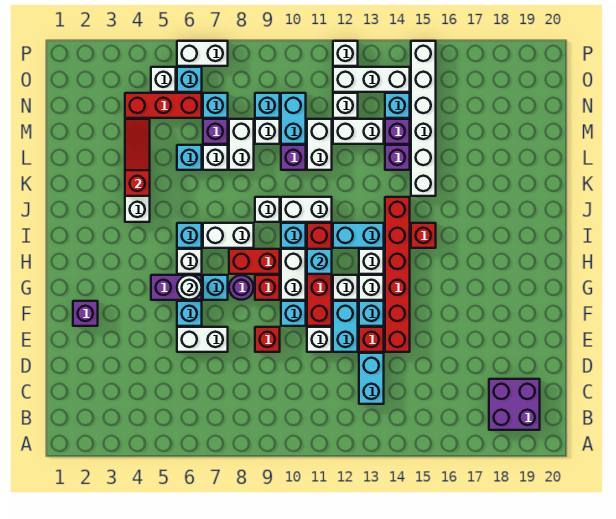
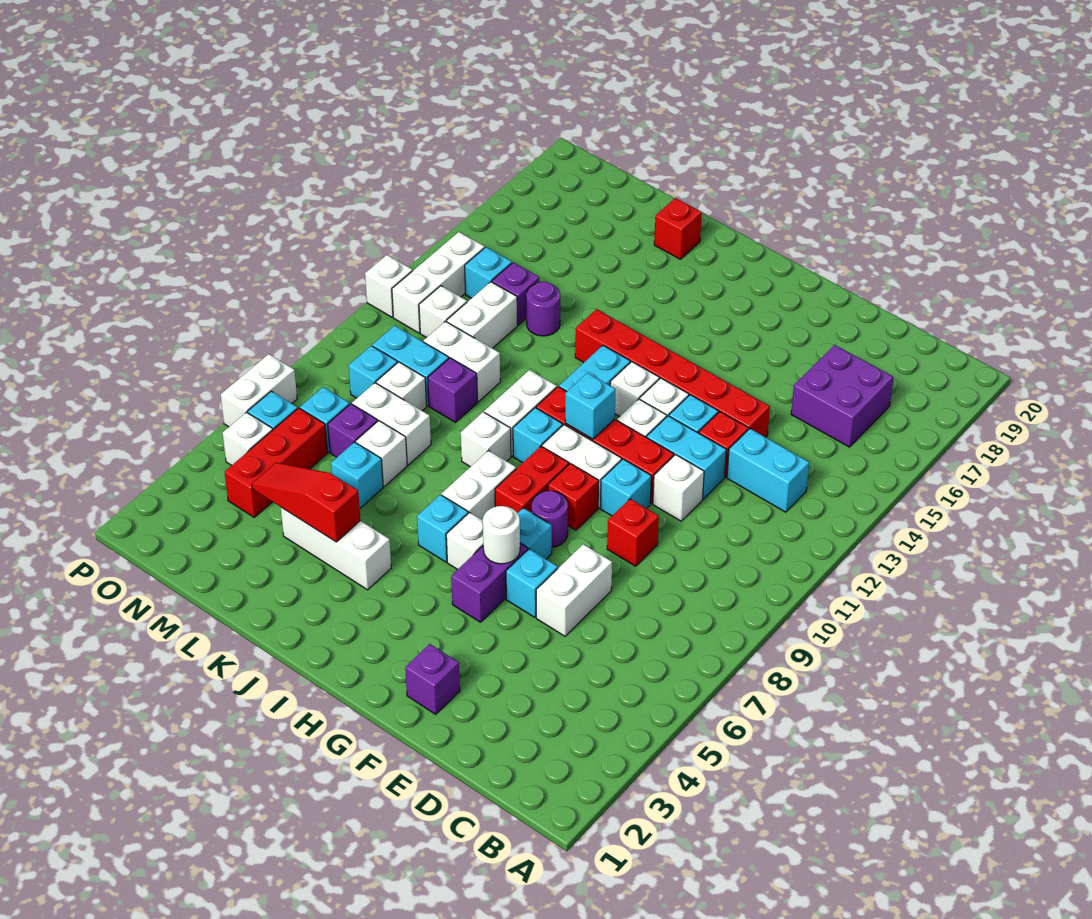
purple 2x2 brick [489,379,540,430] -> purple 2x2 brick moved to [791,345,893,447]
red 1x1 brick [411,223,436,248] -> red 1x1 brick moved to [654,198,702,259]
white 1x6 brick [411,41,436,196] -> none
purple 1x1 brick [385,145,410,170] -> purple 1x1 round brick [526,282,560,336]

